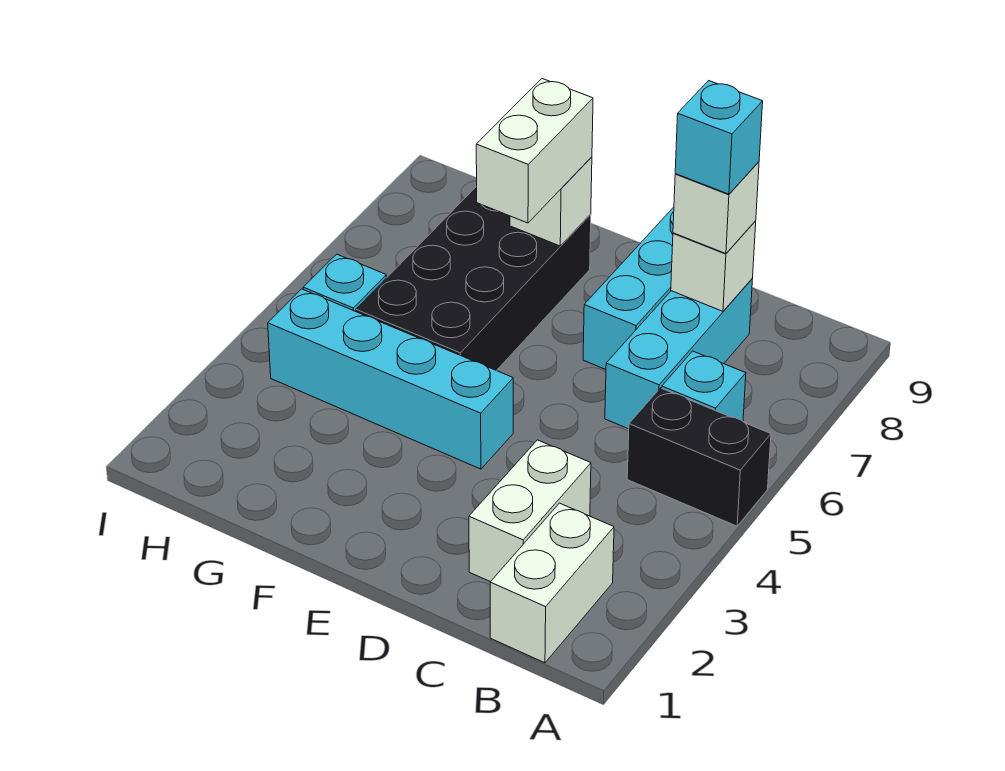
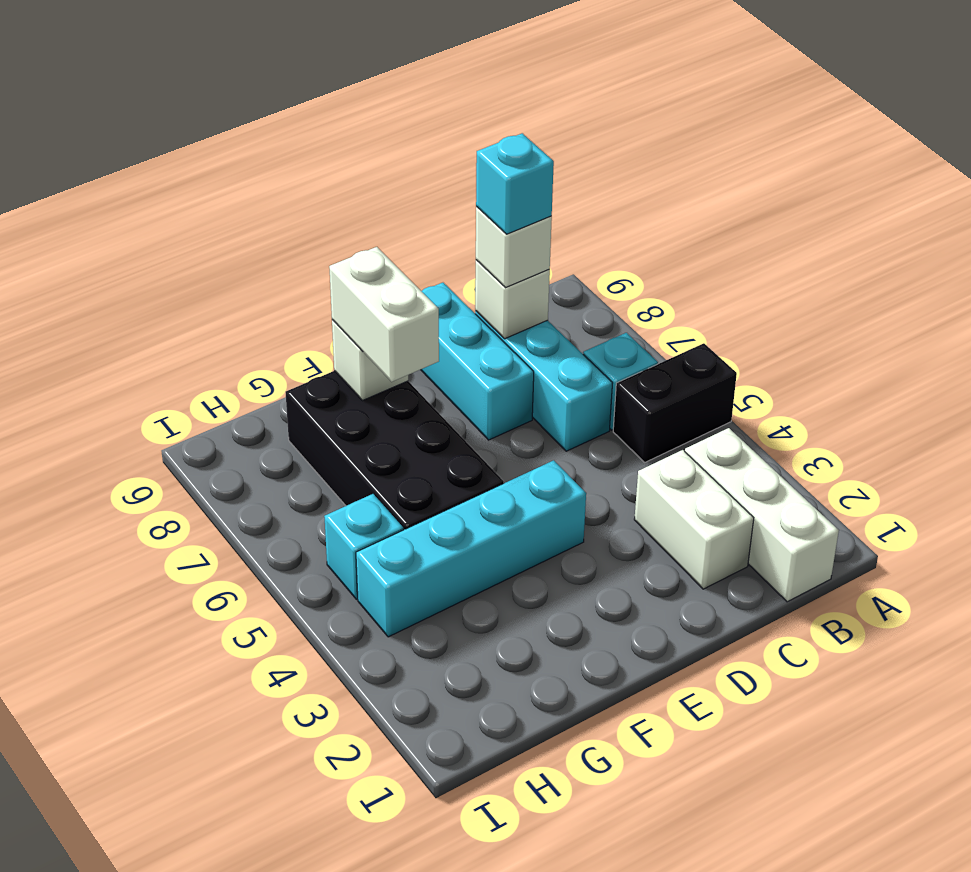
white 1x2 brick [490,503,614,663] -> white 1x3 brick [685,428,839,602]

